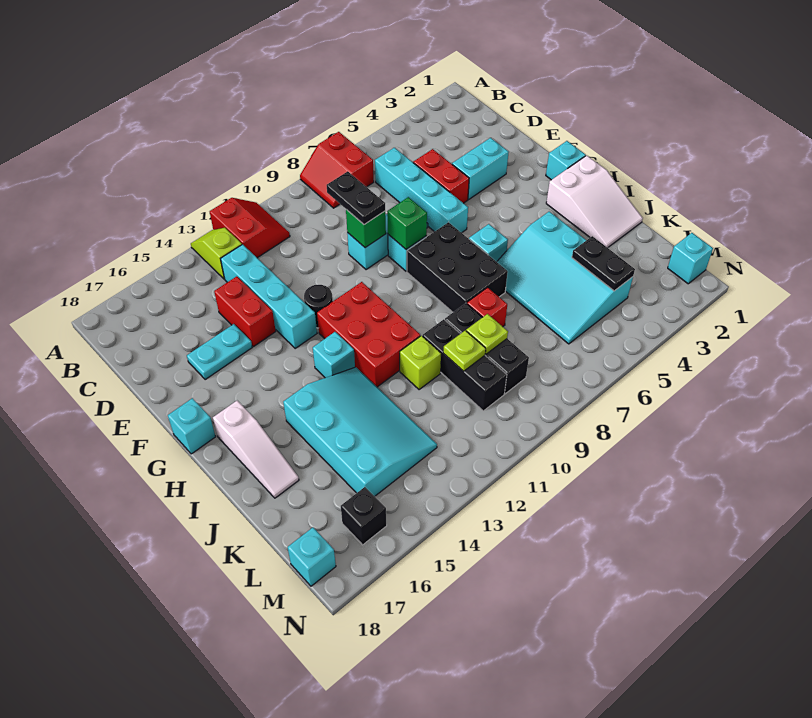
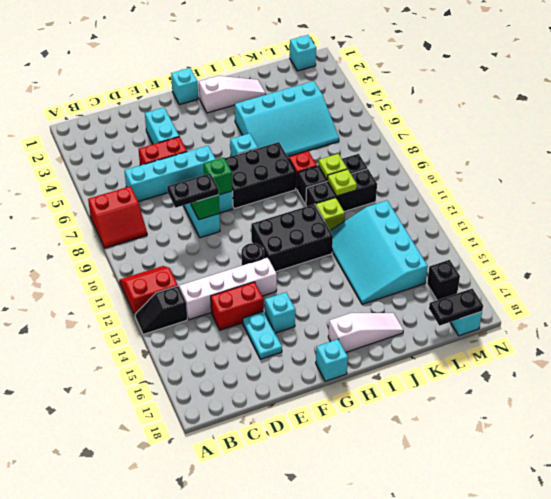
lime 1x2 slope [191,228,242,279] -> black 1x2 slope [135,286,187,334]
cyan 1x4 brick [221,244,317,348] -> white 1x4 brick [179,258,277,320]
red 2x3 brick [317,282,420,387] -> black 2x3 brick [251,204,333,272]
white 2x3 slope [546,155,643,248] -> white 1x3 slope [199,76,266,113]
cyan 1x1 brick [313,332,355,378] -> cyan 1x1 brick moved to [265,292,295,333]
cyan 3x4 slope [283,367,437,496] -> cyan 3x4 slope turned to [330,201,428,304]
black 1x2 plate [572,236,635,291] -> black 1x2 plate moved to [429,288,483,326]

